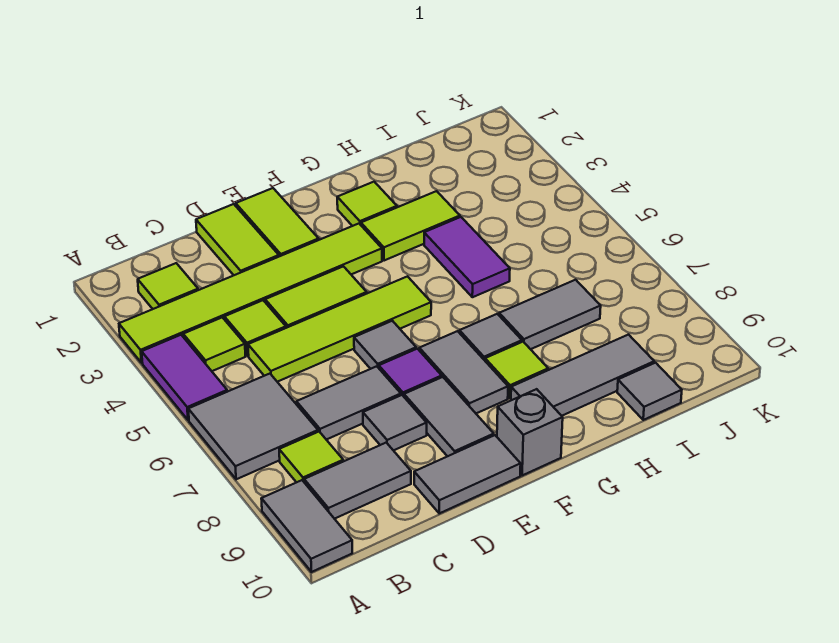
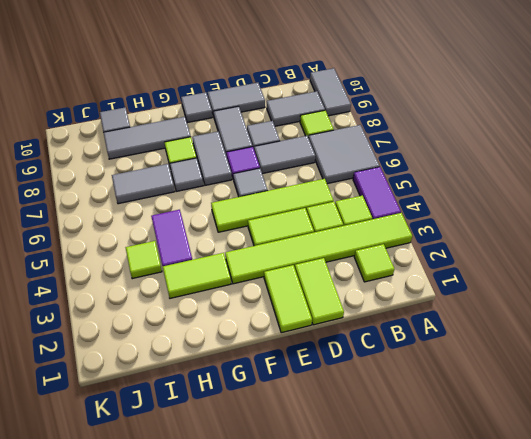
grey 1x1 brick [497,389,563,475] -> grey 1x1 tile [181,92,212,123]
lime 1x1 tile [337,182,397,226] -> lime 1x1 tile moved to [126,241,162,279]

